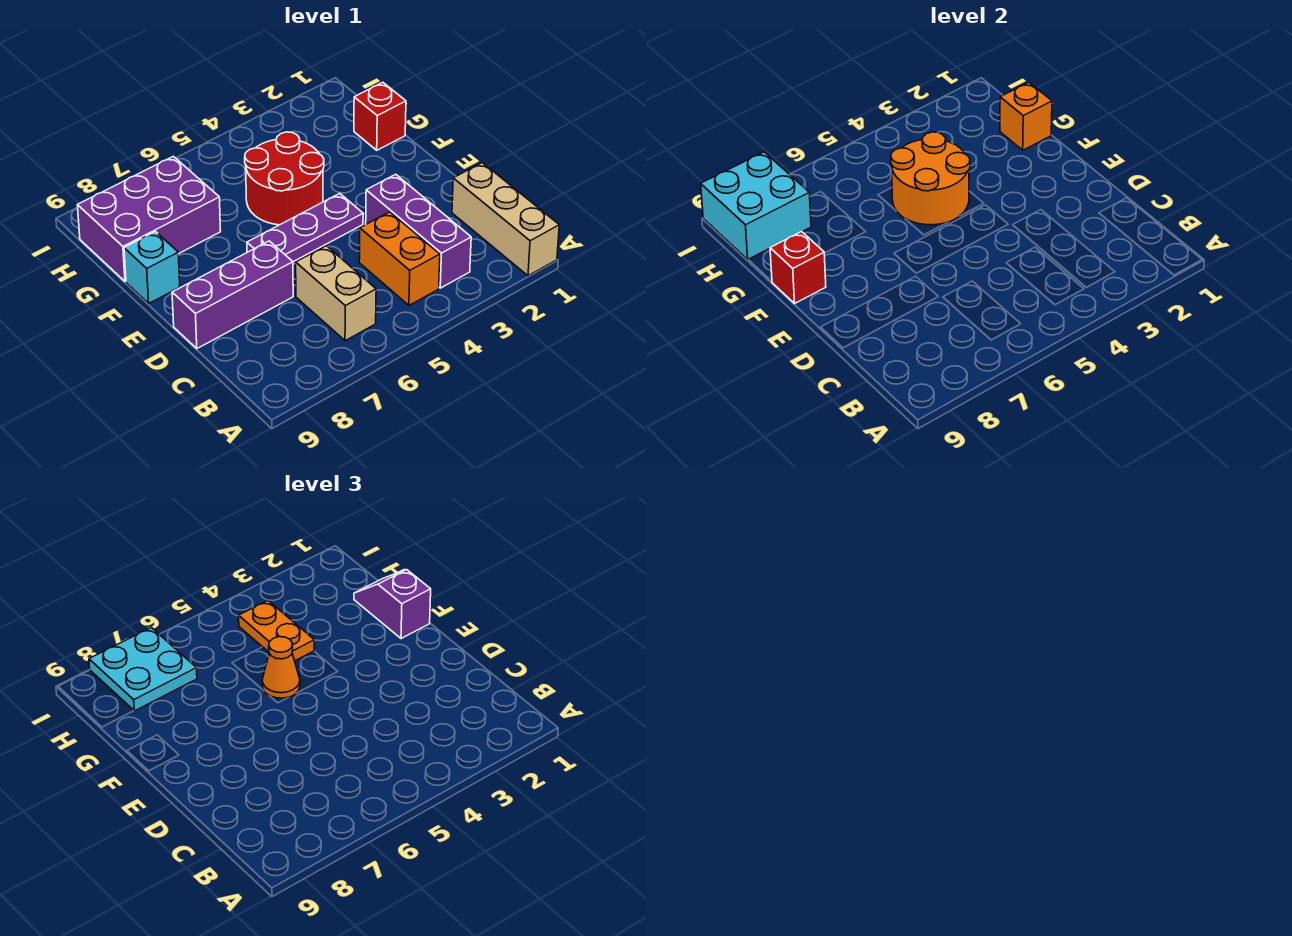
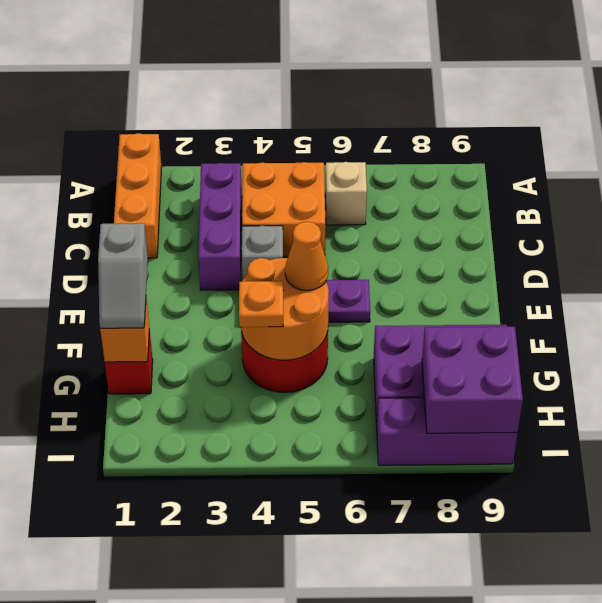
tan 1x3 brick [452,163,559,276] -> orange 1x3 brick [114,133,162,258]
orange 1x2 brick [359,212,440,305] -> orange 2x2 brick [242,162,326,257]
tan 1x2 brick [296,246,376,341] -> tan 1x1 brick [325,162,367,225]
none -> grey 1x1 brick [242,226,283,279]
purple 1x3 brick [172,241,293,349] -> purple 1x3 brick moved to [377,398,518,465]
purple 1x2 slope [354,570,431,639] -> grey 1x2 slope [98,223,148,329]
cyan 1x1 brick [124,232,180,303] -> none
red 1x1 brick [770,232,826,303] -> none
orange 1x2 plate [239,601,314,661] -> orange 1x1 plate [239,281,283,327]
cyan 2x2 plate [89,628,197,711] -> none
cyan 2x2 brick [701,152,811,260] -> purple 2x2 brick [422,327,523,433]

